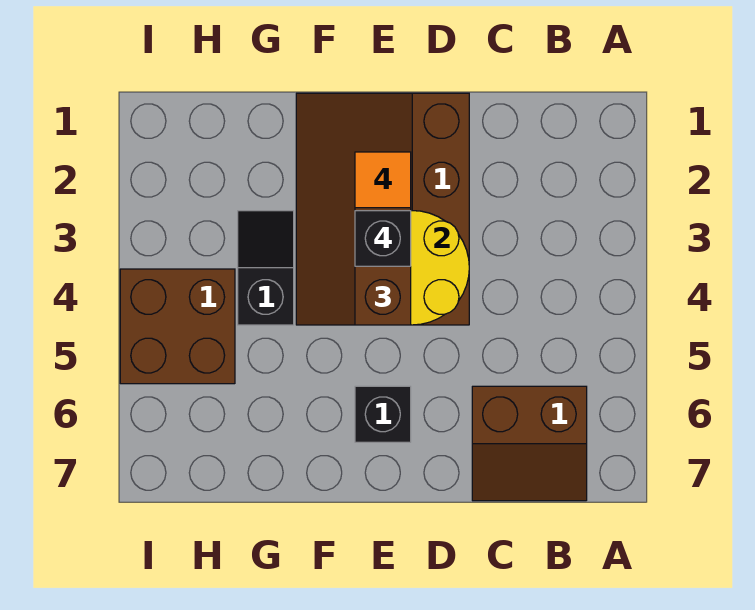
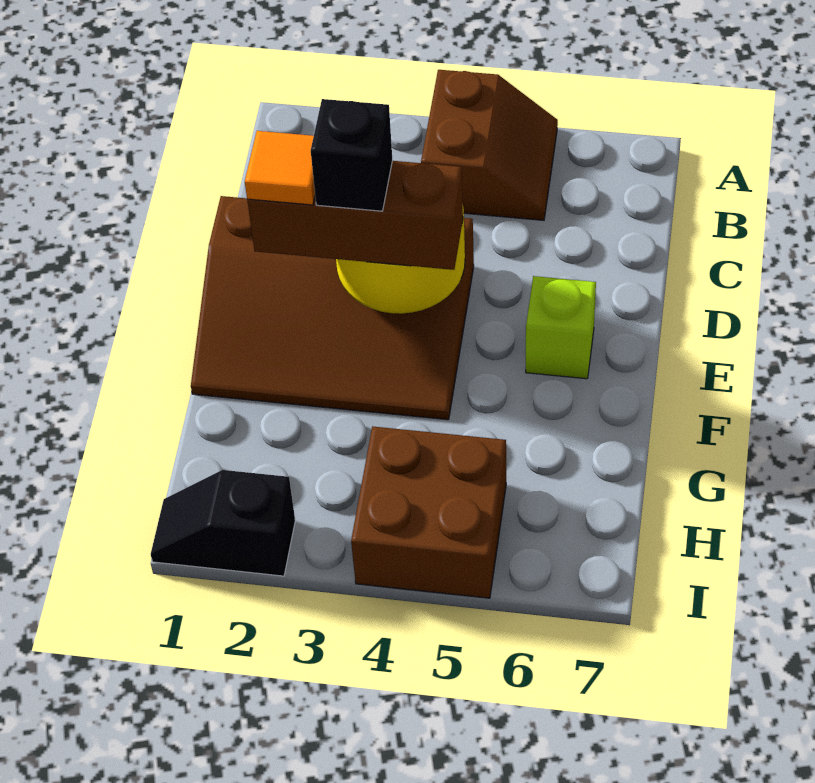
brown 2x2 slope [472,386,587,501] -> brown 2x2 slope moved to [421,70,558,220]
black 1x1 brick [355,386,411,442] -> lime 1x1 brick [526,276,596,379]
black 1x2 slope [238,211,294,325] -> black 1x2 slope moved to [151,470,295,576]

